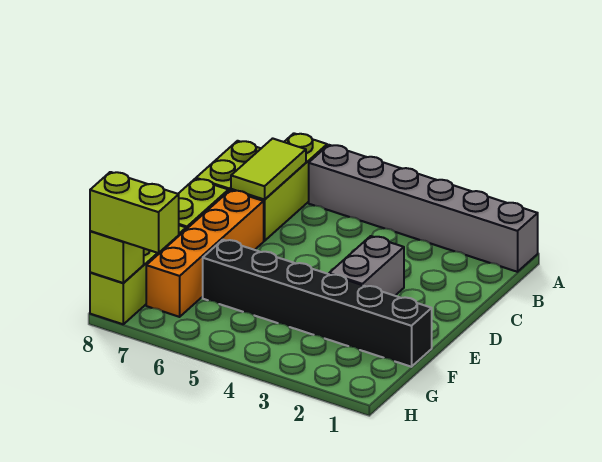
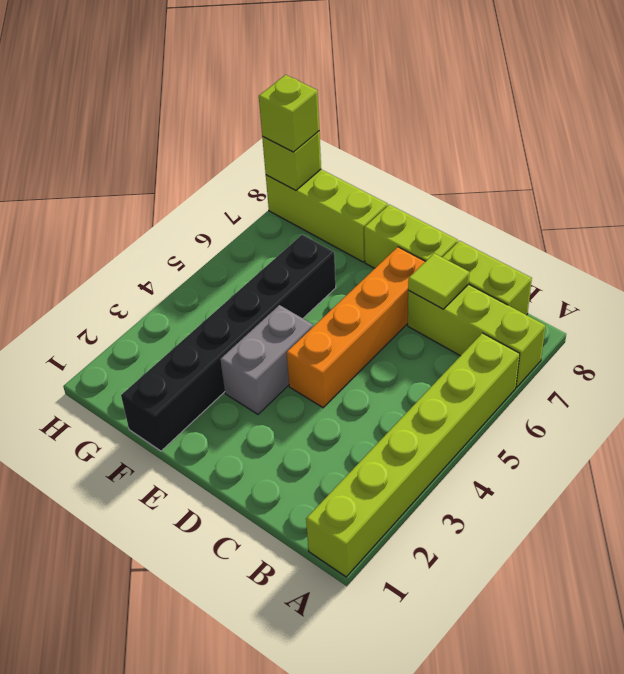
grey 1x6 brick [309,145,538,272] -> lime 1x6 brick [306,333,520,577]
lime 1x2 tile [231,138,306,200] -> lime 1x1 tile [408,253,470,309]
grey 1x2 brick [329,236,404,296] -> grey 1x2 brick turned to [220,305,313,414]
orange 1x4 brick [146,190,264,317] -> orange 1x4 brick turned to [287,247,426,408]
lime 1x2 brick [90,172,179,253] -> lime 1x1 brick [259,75,319,152]

